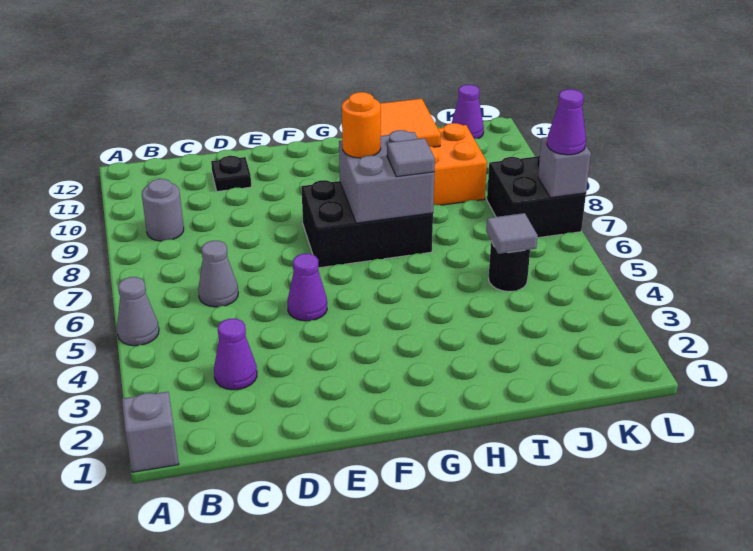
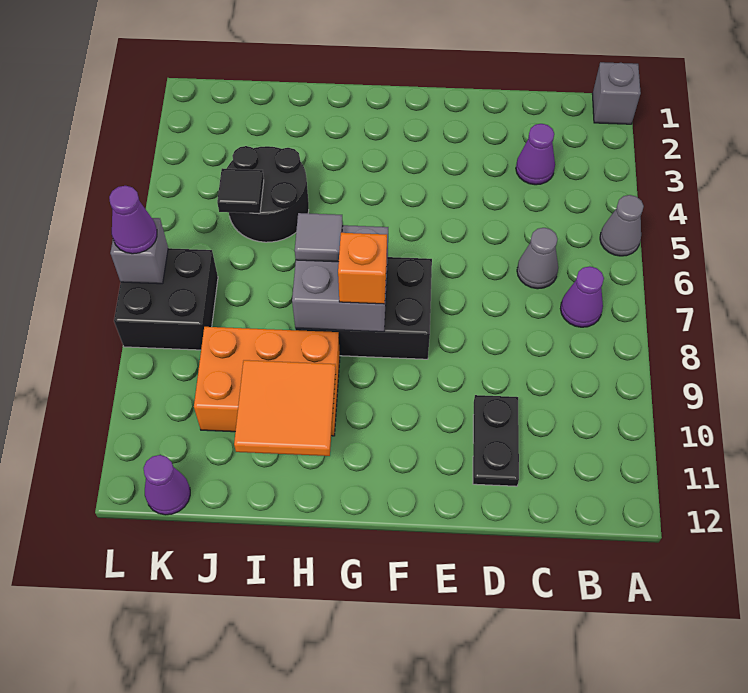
grey 1x1 round brick [142,179,184,241] -> none
black 1x1 plate [211,156,251,191] -> black 1x2 plate [473,395,519,486]
purple 1x1 cone [287,253,327,321] -> purple 1x1 cone moved to [560,266,604,327]
orange 1x1 round brick [342,92,381,158] -> orange 1x1 brick [338,233,387,304]
black 1x1 round brick [489,241,530,291] -> black 2x2 round brick [227,146,309,242]
grey 1x1 tile [486,213,538,254] -> black 1x1 tile [217,168,264,213]

